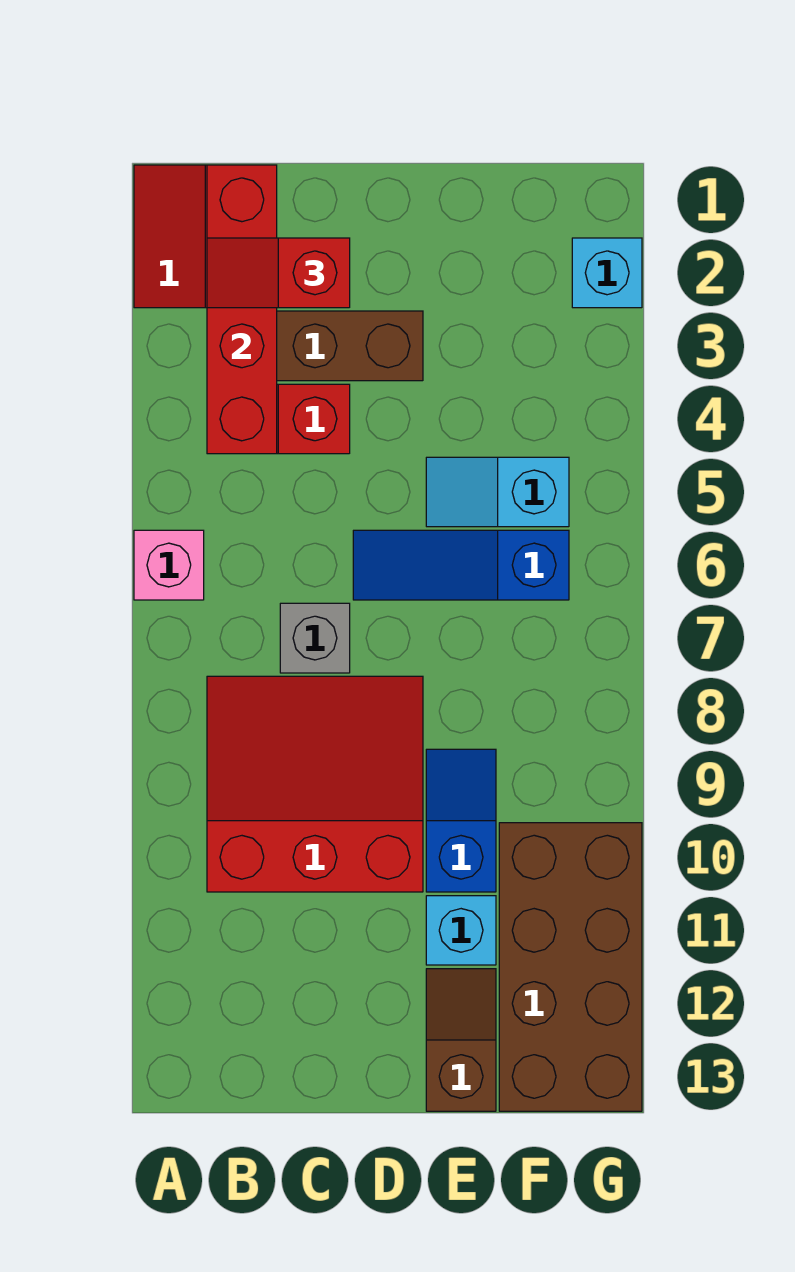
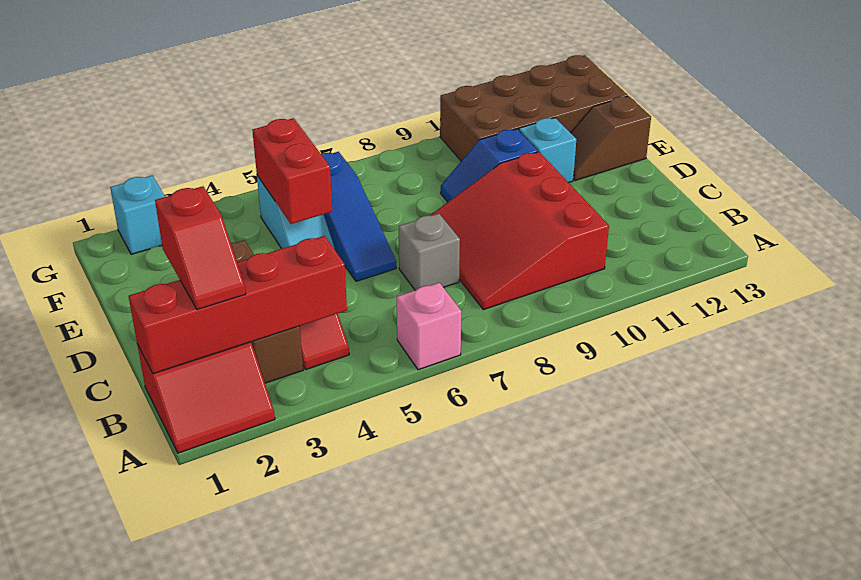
none -> red 1x2 brick [252,118,332,224]

